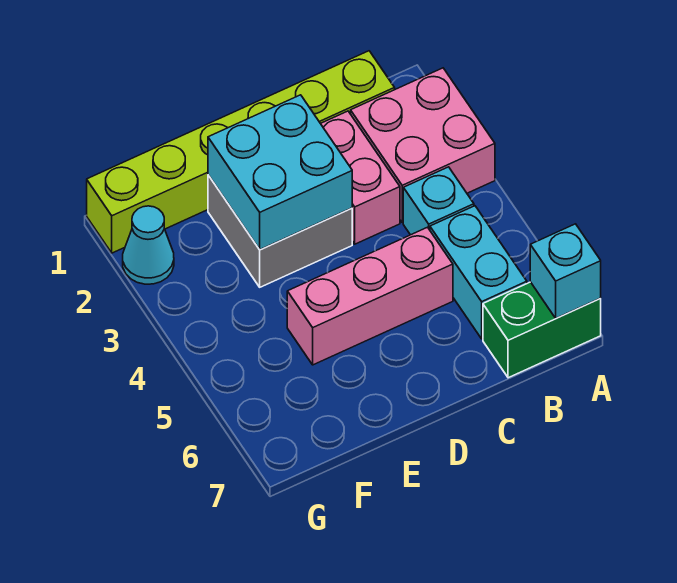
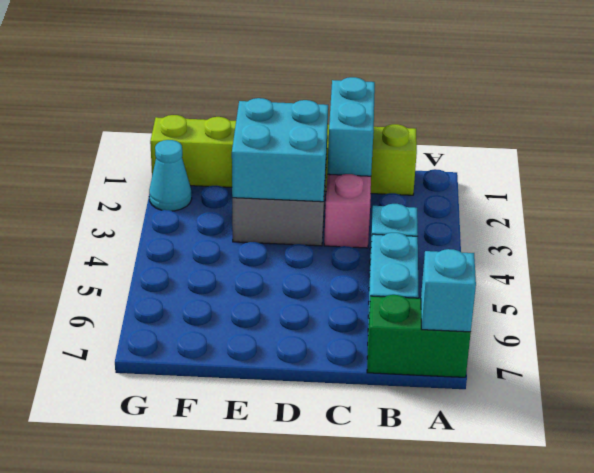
pink 2x2 brick [351,68,495,223] -> none
none -> cyan 1x2 brick [327,77,375,176]
pink 1x3 brick [287,227,453,365] -> none

